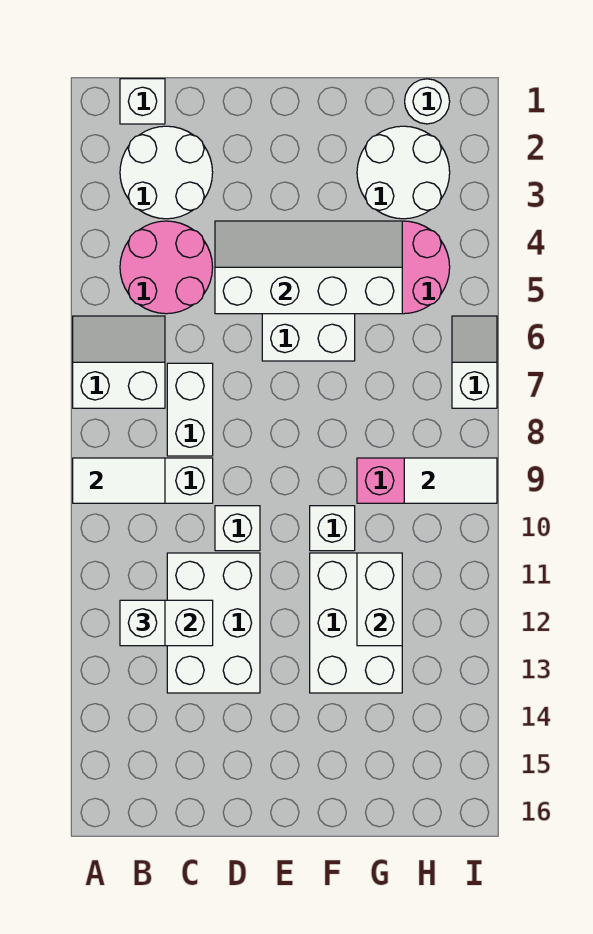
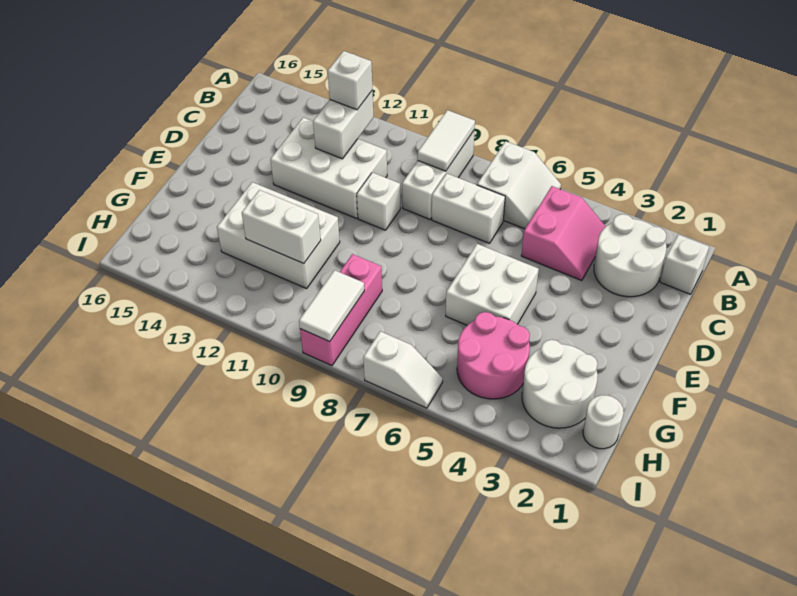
pink 2x2 round brick [120,221,213,314] -> pink 2x2 slope [521,186,606,281]
white 2x4 slope [215,221,402,314] -> none
white 1x1 brick [310,506,355,551] -> none

